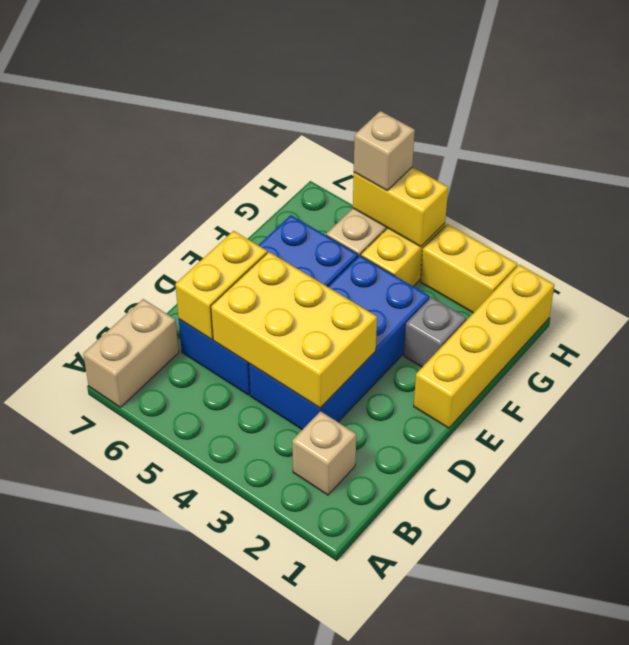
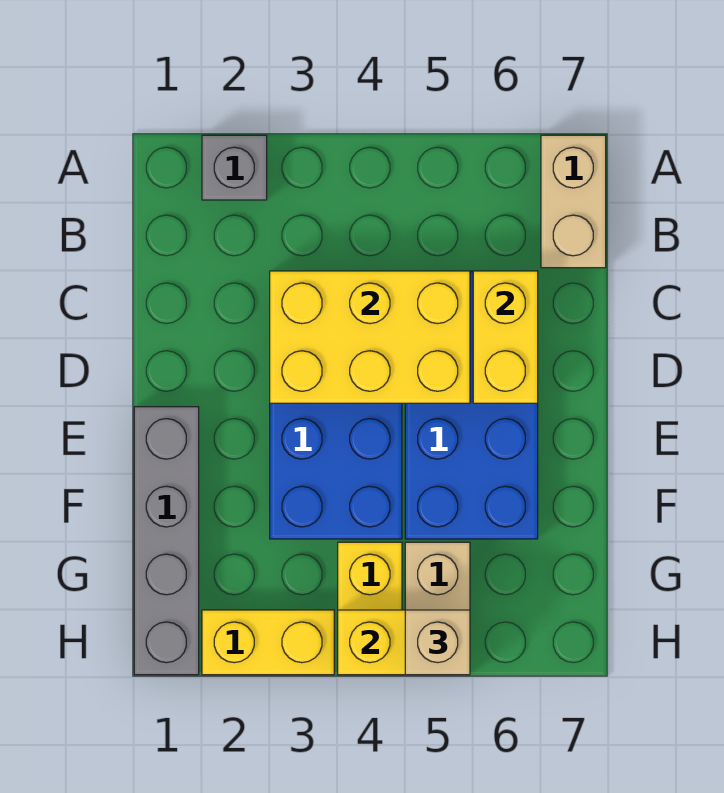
tan 1x1 brick [292,411,356,495] -> none
yellow 1x4 brick [414,265,554,428] -> grey 1x4 brick [134,407,199,675]
grey 1x1 brick [404,297,466,367] -> grey 1x1 brick moved to [202,135,267,200]

